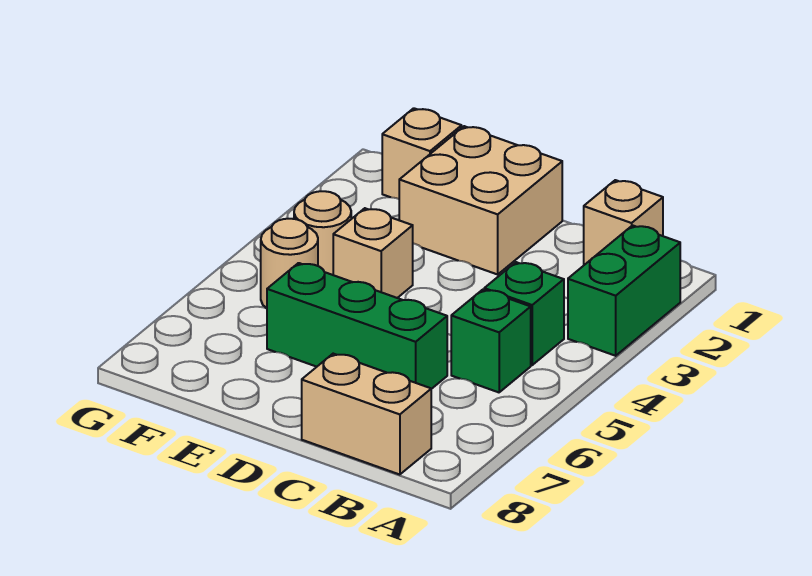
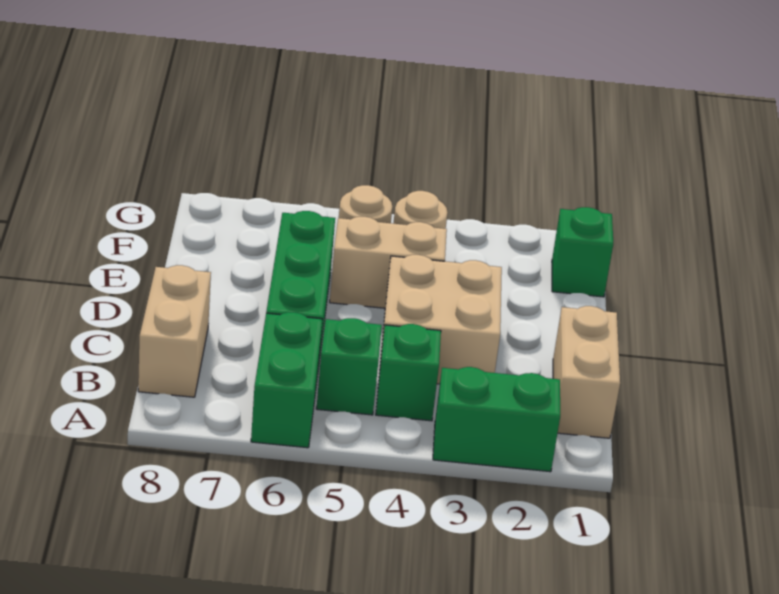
none -> green 1x2 brick [251,312,323,448]
tan 1x1 brick [584,180,663,265] -> tan 1x2 brick [553,306,620,438]
tan 2x2 brick [399,126,562,274] -> tan 2x2 brick moved to [380,255,502,384]
tan 1x1 brick [333,208,413,298] -> tan 1x2 brick [330,217,447,308]
tan 1x1 brick [382,108,462,199] -> green 1x1 brick [552,207,613,297]

